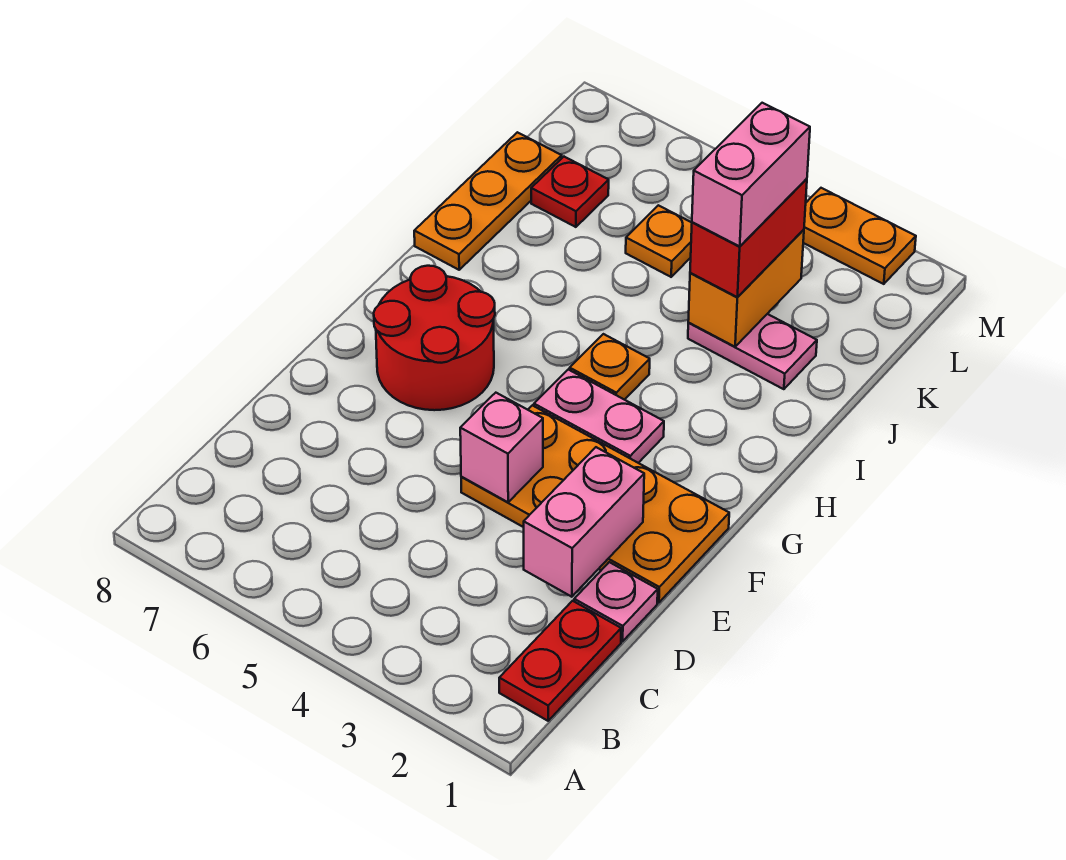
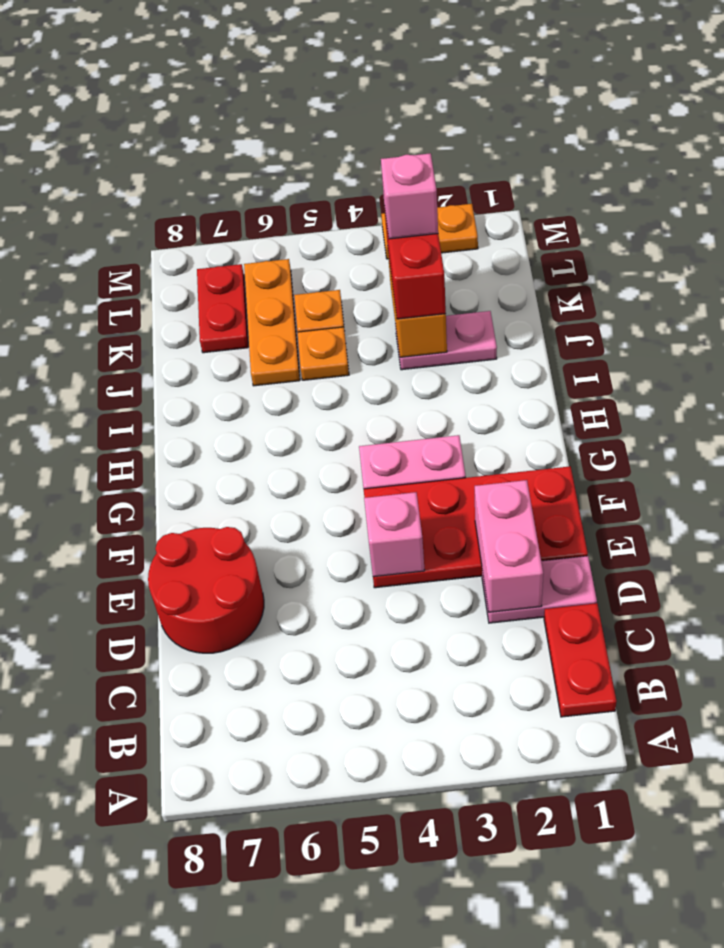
pink 1x1 plate [574,562,658,641] -> pink 1x2 plate [482,556,597,623]
orange 2x4 plate [461,405,729,602] -> red 2x4 plate [364,466,588,588]
red 2x2 round brick [374,266,495,410] -> red 2x2 round brick moved to [148,527,264,653]
orange 1x1 plate [570,334,650,400] -> orange 1x1 plate moved to [298,327,349,380]
orange 1x3 plate [414,132,562,270] -> orange 1x3 plate moved to [244,259,300,386]
pink 1x2 brick [692,103,810,246] -> pink 1x1 brick [381,153,438,239]
red 1x1 plate [531,157,609,227] -> red 1x2 plate [197,264,248,353]

